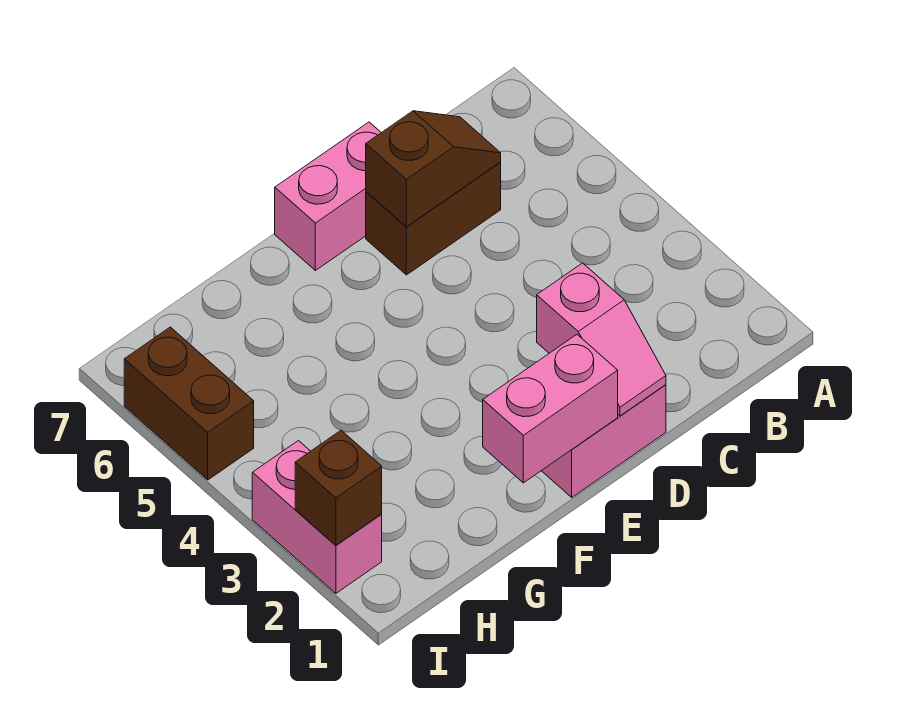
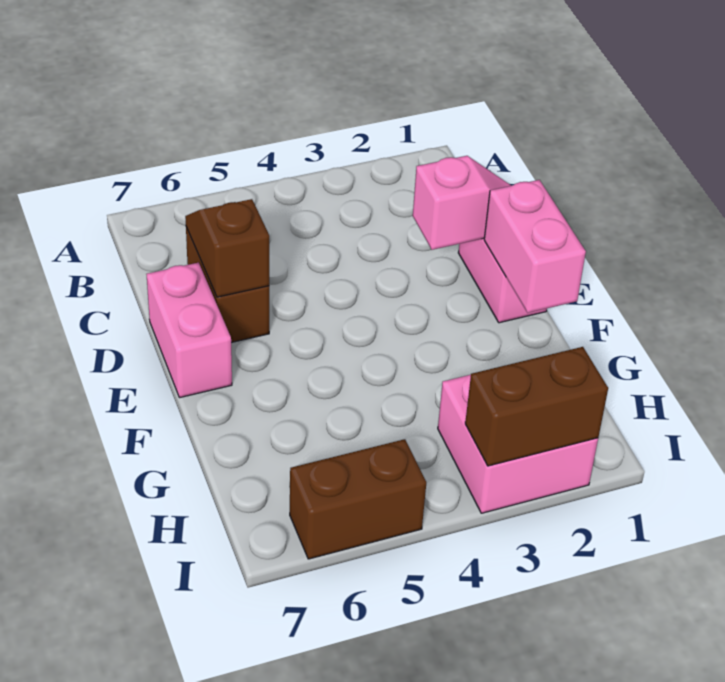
pink 1x2 brick [252,441,382,593] -> pink 2x2 brick [438,375,598,513]
brown 1x1 brick [295,430,382,545] -> brown 1x2 brick [465,347,608,466]

